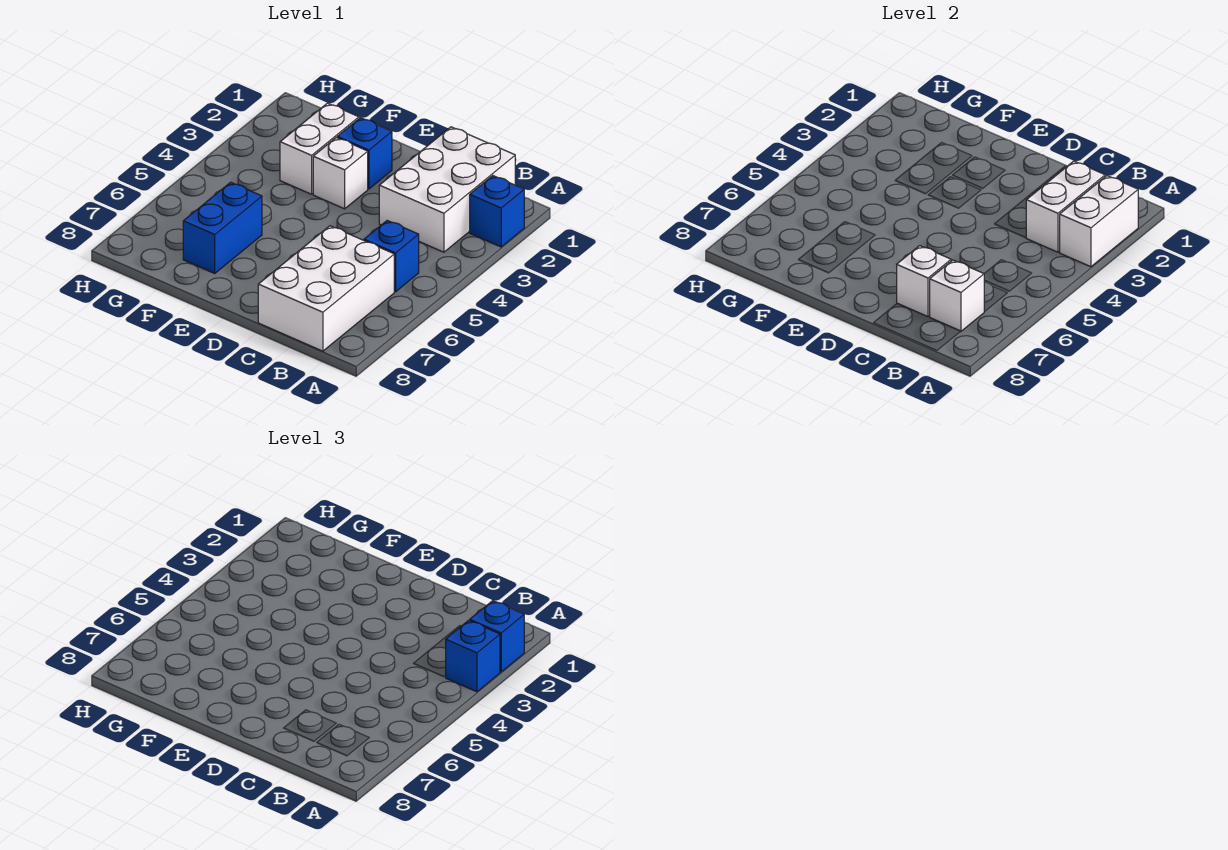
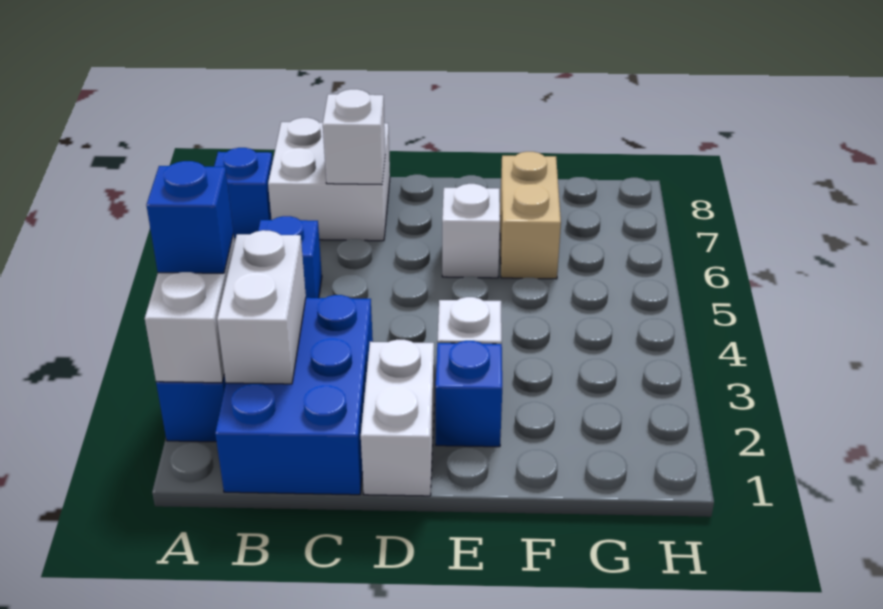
blue 1x1 brick [470,601,525,672] -> blue 1x1 brick moved to [214,148,273,238]
white 2x3 brick [379,127,515,252] -> blue 2x3 brick [215,295,373,495]
white 2x3 brick [258,226,394,351] -> white 2x2 brick [268,118,390,241]
white 1x1 brick [930,260,985,331] -> white 1x1 brick moved to [442,184,500,278]
white 1x2 brick [280,103,359,194] -> white 1x2 brick moved to [361,340,434,496]
blue 1x2 brick [183,182,262,273] -> tan 1x2 brick [500,152,561,279]

